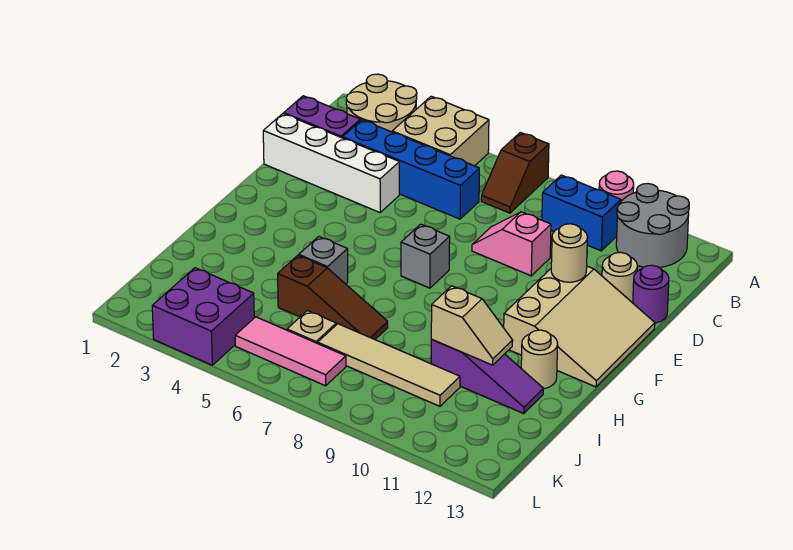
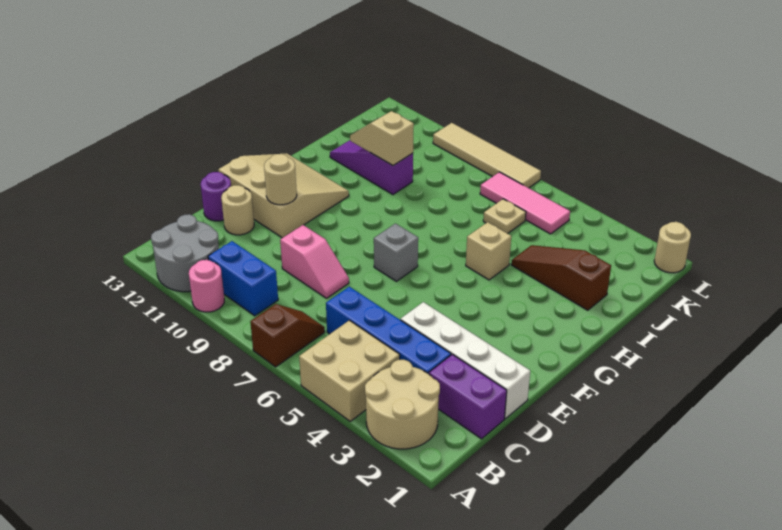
tan 3x3 slope [504,266,655,387] -> tan 3x3 slope turned to [218,153,349,238]
grey 1x1 brick [299,237,348,284] -> tan 1x1 brick [466,222,511,280]
tan 1x1 round brick [521,330,558,389] -> tan 1x1 round brick moved to [654,222,691,273]
brown 1x3 slope [278,255,388,339] -> brown 1x3 slope moved to [511,245,611,310]
tan 1x4 tile [318,324,460,406] -> tan 1x4 tile moved to [433,123,541,188]
purple 2x2 brick [152,268,255,365] -> none

